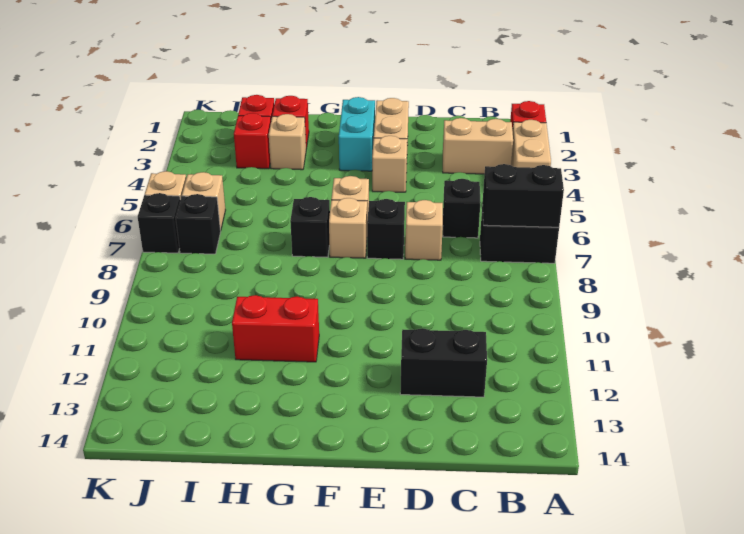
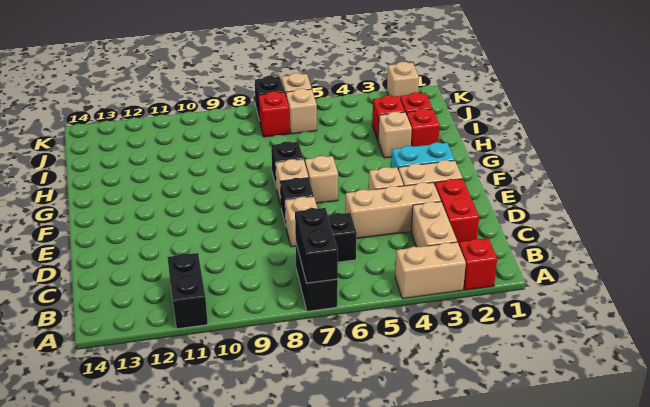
black 1x2 brick [400,328,487,397] -> black 1x2 brick moved to [167,253,208,329]
none -> tan 1x3 brick [346,182,441,239]
red 1x2 brick [232,295,319,362] -> red 1x2 brick moved to [435,179,479,244]
black 1x1 brick [176,194,221,254] -> red 1x1 brick [258,92,290,137]
none -> tan 1x1 brick [387,62,419,97]

